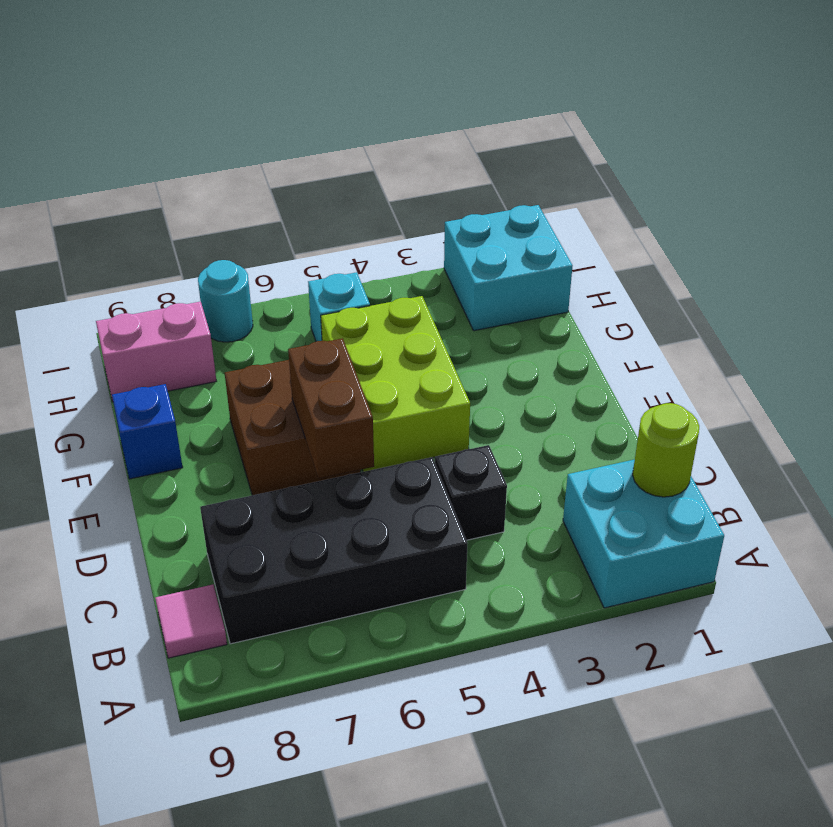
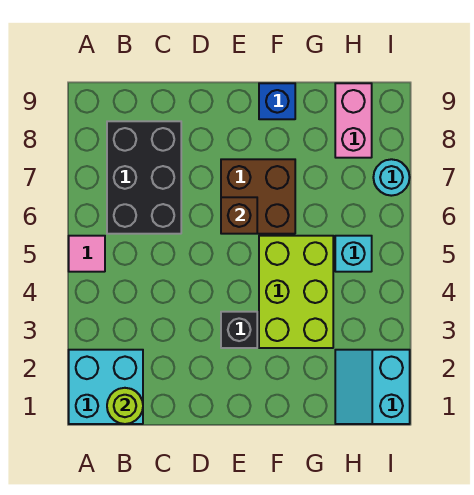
black 2x4 brick [200,457,468,644] -> black 2x3 brick [107,121,181,234]
pink 1x1 tile [155,585,227,658] -> pink 1x1 tile moved to [69,236,105,272]
black 1x1 brick [435,445,507,540] -> black 1x1 brick moved to [221,312,257,348]
brown 1x2 brick [288,338,374,478] -> brown 1x1 brick [221,197,257,234]
lime 2x3 brick [321,296,470,472] -> lime 2x3 brick turned to [259,236,333,348]
cyan 2x2 brick [444,205,573,331] -> cyan 2x2 slope [335,350,410,424]

